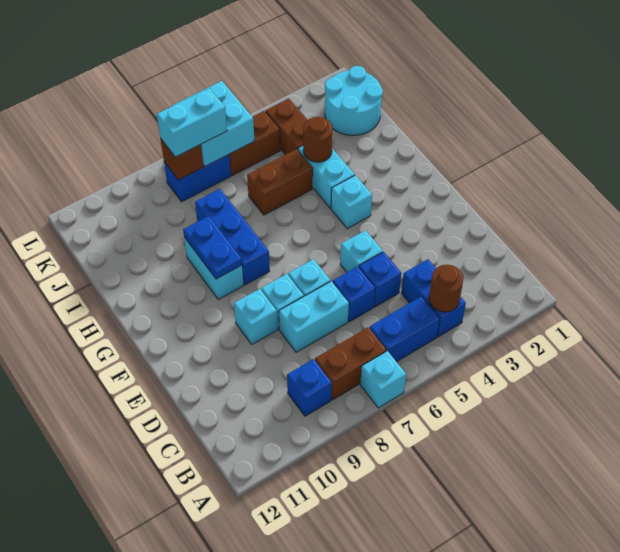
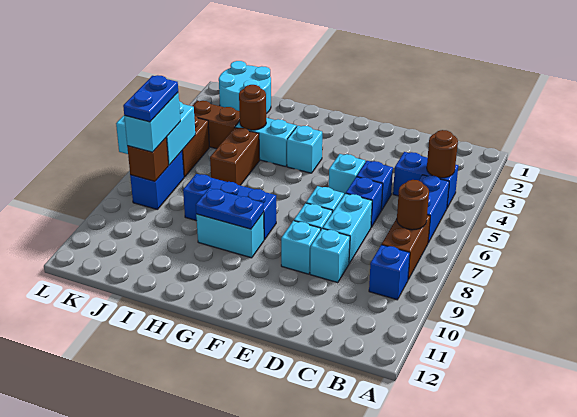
cyan 1x1 brick [360,351,406,408] -> cyan 1x1 brick moved to [310,229,350,283]
none -> brown 1x1 round brick [397,180,429,230]
none -> blue 1x2 plate [123,75,178,122]

